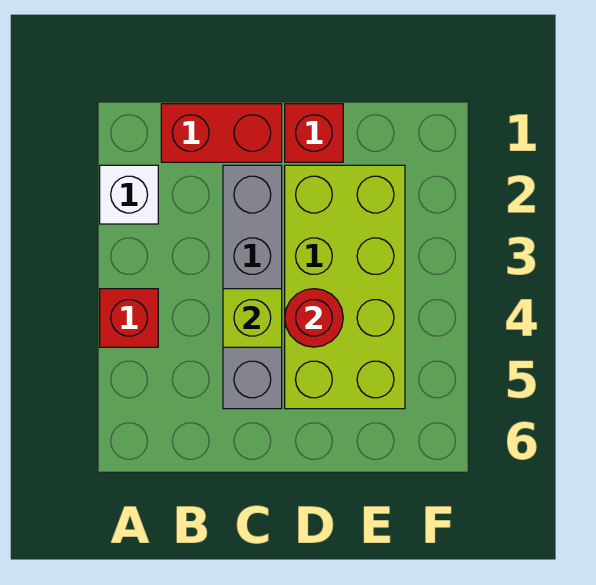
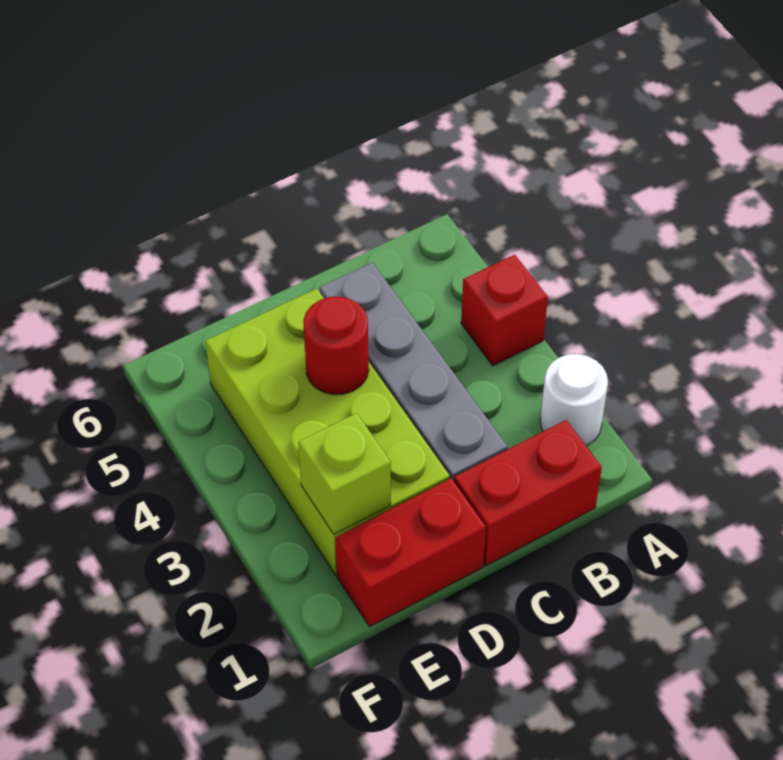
white 1x1 brick [100,165,158,224] -> white 1x1 round brick [540,354,608,446]
lime 1x1 brick [223,289,282,347] -> lime 1x1 brick moved to [298,413,391,534]
red 1x1 brick [285,104,343,162] -> red 1x2 brick [335,478,486,627]

